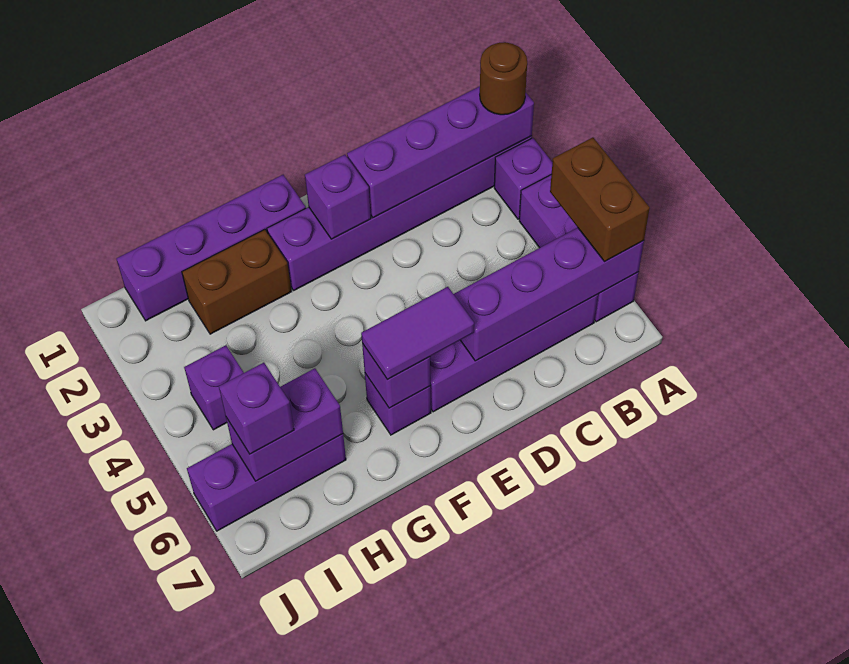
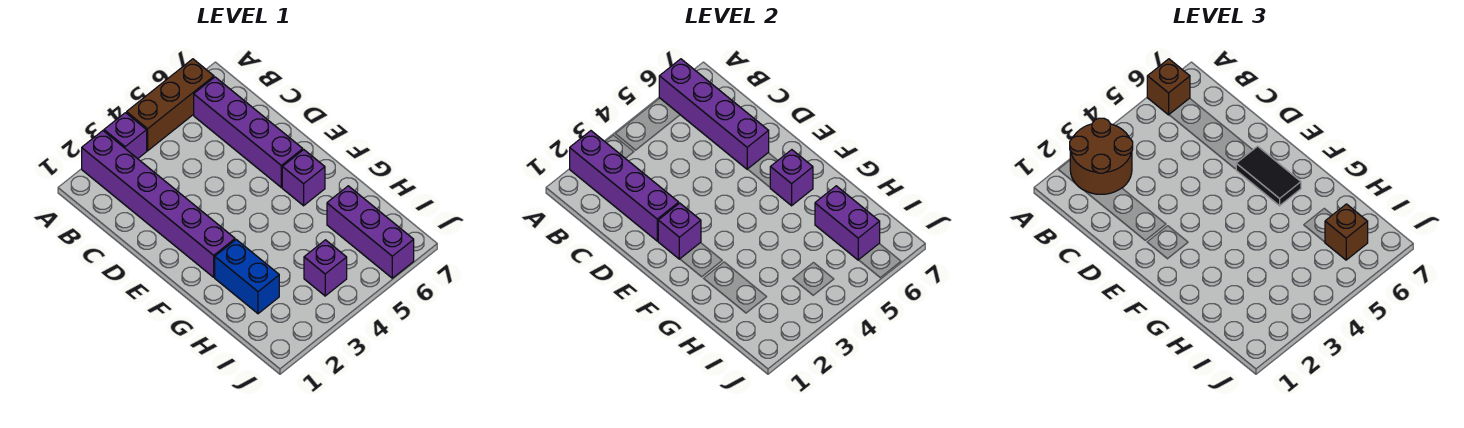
brown 1x1 round brick [480,42,527,115] -> brown 2x2 round brick [1070,118,1133,194]
purple 1x3 brick [519,175,639,322] -> brown 1x3 brick [127,59,214,151]
brown 1x2 brick [550,138,650,261] -> brown 1x1 brick [1147,59,1190,115]
purple 1x2 tile [361,287,474,380] -> black 1x2 tile [1236,146,1301,206]
purple 1x4 brick [116,175,306,321] -> none
brown 1x2 brick [182,229,292,334] -> blue 1x2 brick [215,240,279,314]
purple 1x1 brick [219,363,294,454] -> brown 1x1 brick [1325,204,1368,260]

